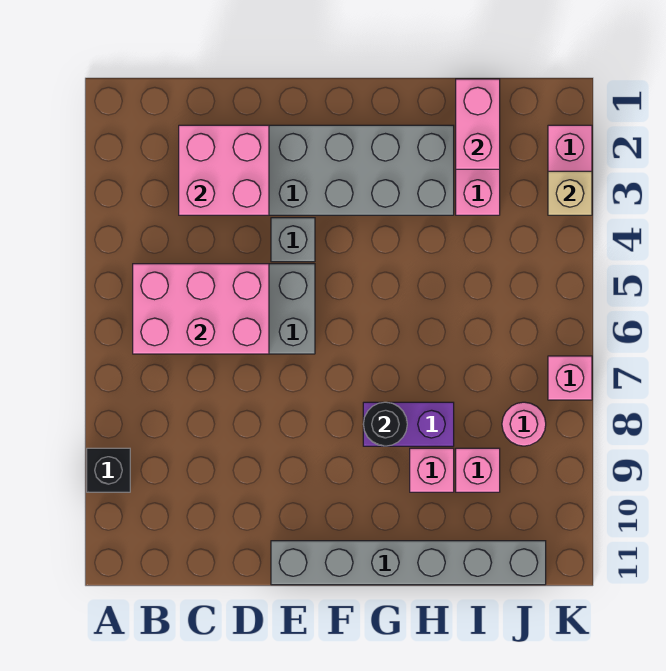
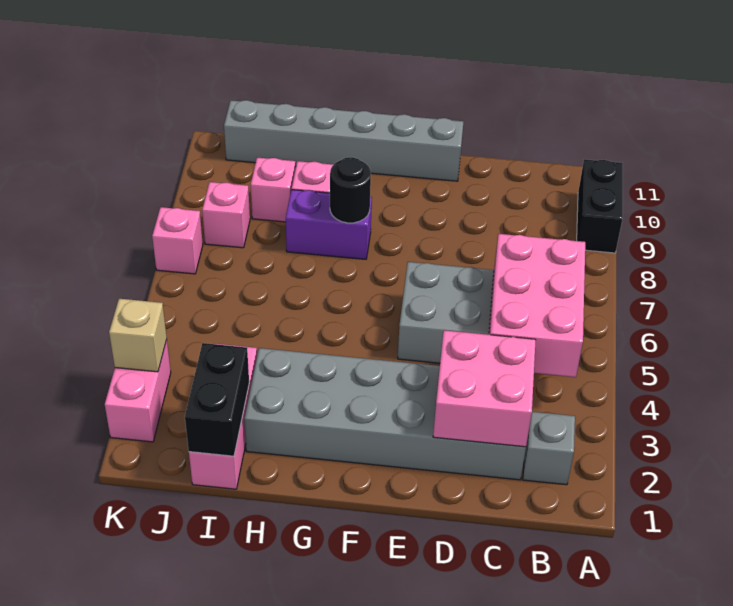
black 1x1 brick [87,448,130,492] -> black 1x2 brick [577,159,623,253]
pink 2x3 brick [133,264,269,354] -> pink 2x3 brick turned to [489,234,585,377]
grey 1x1 brick [271,218,315,262] -> grey 1x1 brick moved to [523,412,575,485]
pink 1x2 brick [456,79,500,169] -> black 1x2 brick [185,343,249,456]
pink 1x1 round brick [502,402,546,446] -> pink 1x1 brick [202,182,250,248]

